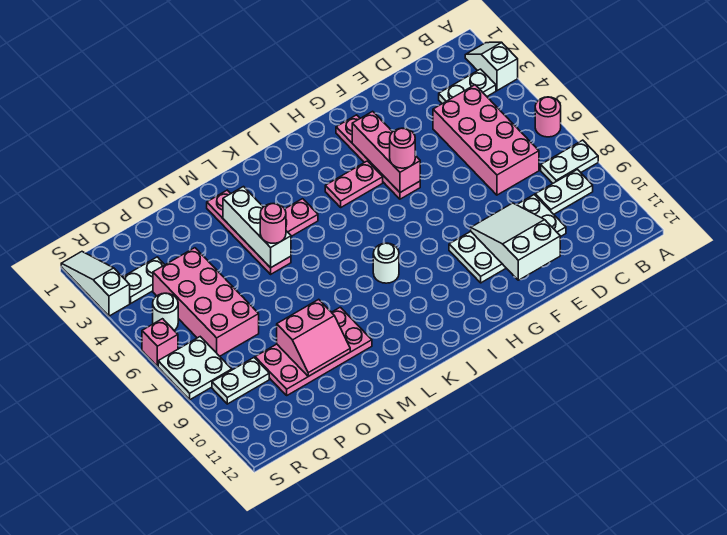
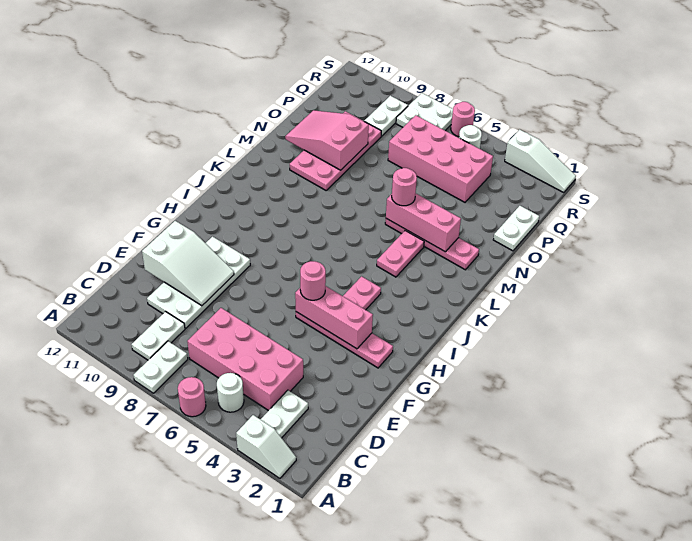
white 1x1 round brick [373,243,399,283] -> white 1x1 round brick moved to [217,373,244,412]
white 1x3 brick [223,187,291,268] -> pink 1x3 brick [386,194,461,252]
pink 2x2 slope [277,299,350,376] -> pink 2x3 slope [285,110,369,170]
white 1x2 plate [123,257,165,303] -> white 1x2 plate moved to [493,206,539,251]
pink 1x1 brick [142,319,178,366] -> pink 1x1 round brick [451,102,475,137]

